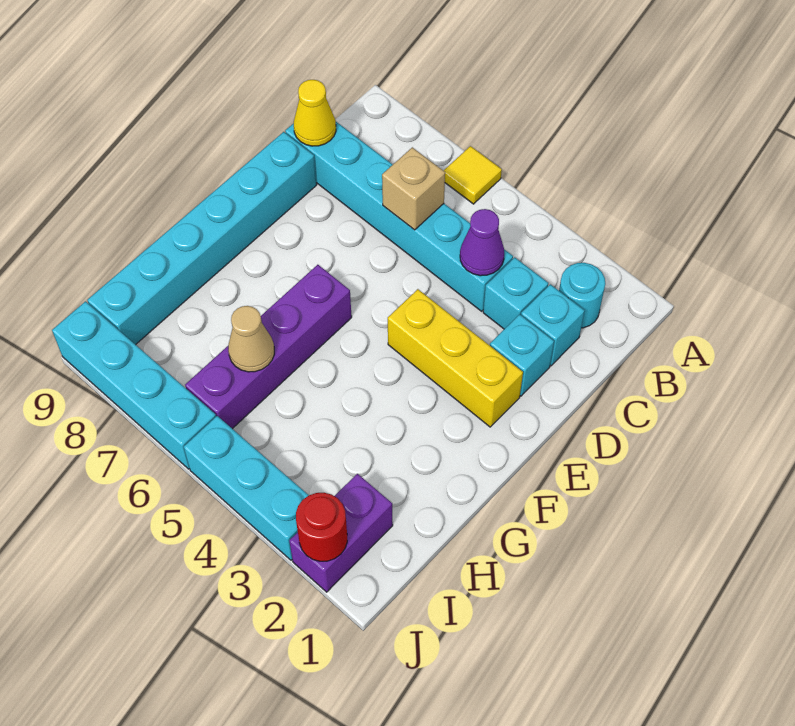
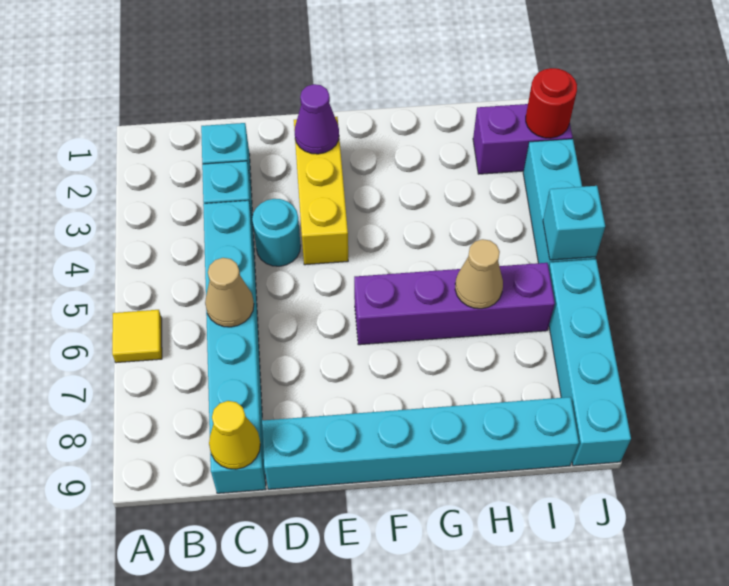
cyan 1x1 round brick [559,263,605,328] -> cyan 1x1 round brick moved to [252,199,301,266]
purple 1x1 cone [460,209,504,276] -> purple 1x1 cone moved to [295,84,339,154]
tan 1x1 brick [382,147,445,230] -> tan 1x1 cone [205,258,254,327]
cyan 1x1 brick [490,314,554,396] -> cyan 1x1 brick moved to [543,186,605,260]

